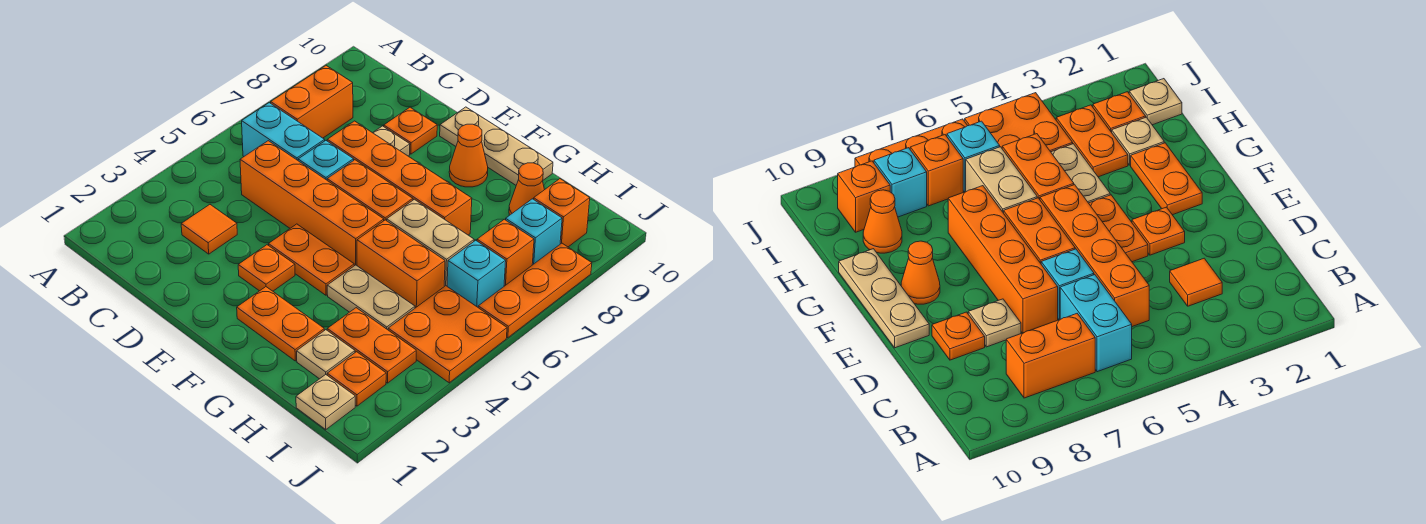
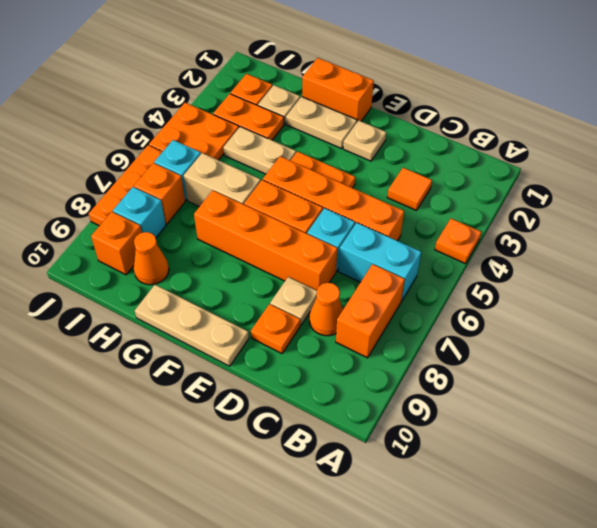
orange 1x1 plate [238,245,295,291] -> orange 1x1 plate moved to [435,219,481,264]
orange 1x2 plate [237,287,324,361] -> tan 1x2 plate [286,97,357,148]
orange 1x1 cone [449,124,488,187] -> orange 1x1 cone moved to [309,283,343,336]
orange 1x2 brick [357,220,445,308] -> orange 1x2 brick moved to [302,58,374,122]
tan 1x1 plate [296,375,355,430] -> tan 1x1 plate moved to [343,120,386,161]

